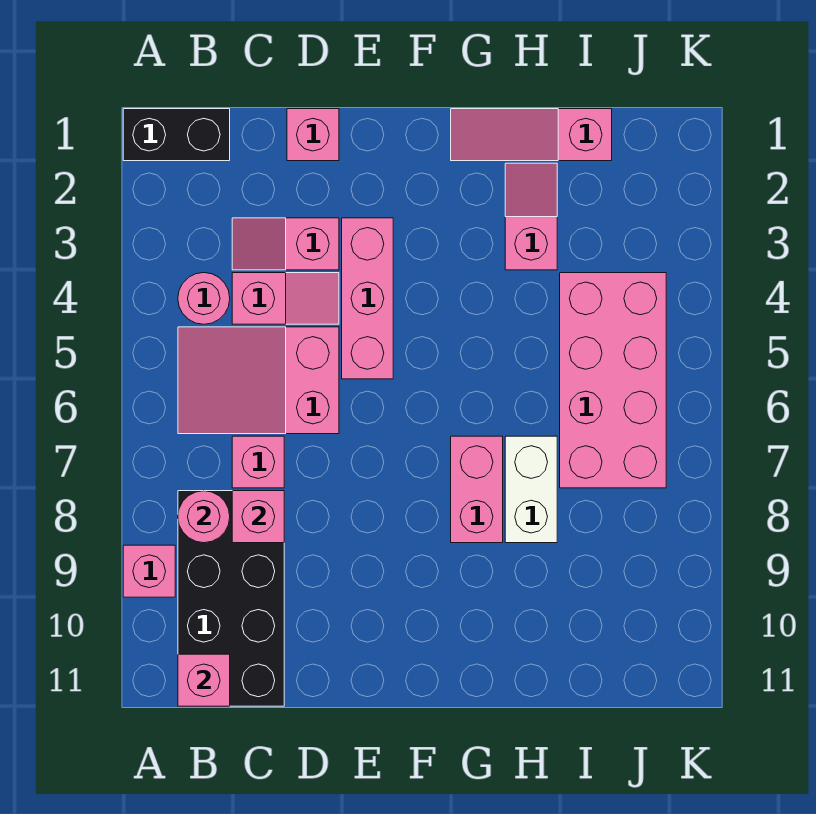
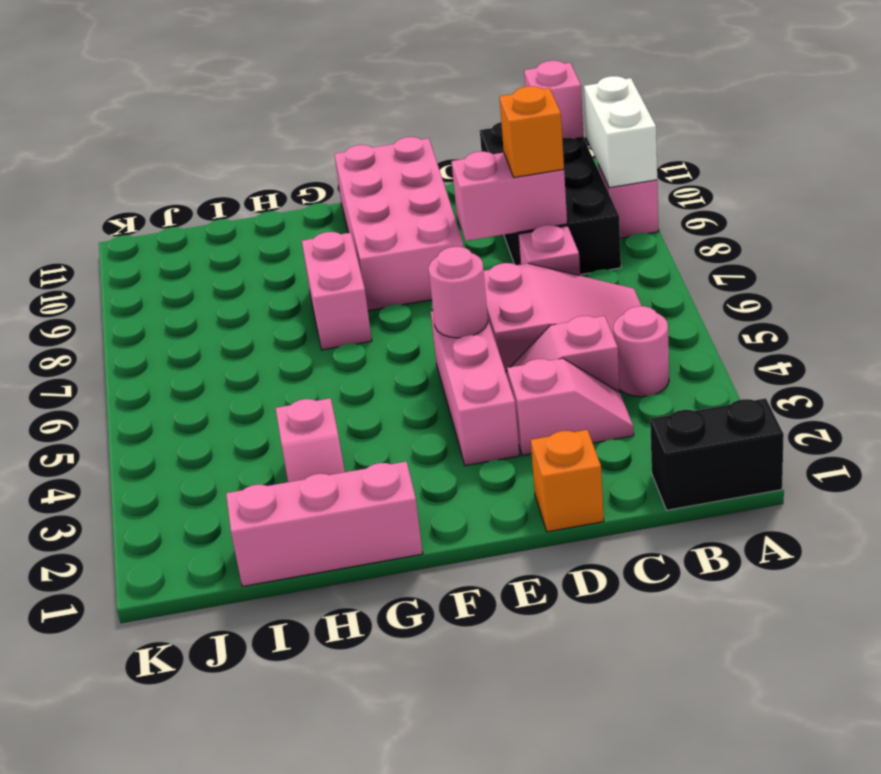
pink 1x1 round brick [178,491,230,543] -> pink 1x1 round brick moved to [429,247,488,338]
pink 1x1 brick [232,491,284,543] -> pink 1x2 brick [451,152,567,241]
none -> orange 1x1 brick [499,86,564,178]
pink 1x1 brick [287,109,339,161] -> orange 1x1 brick [531,430,604,532]
pink 1x3 slope [451,109,612,161] -> pink 1x3 brick [226,462,423,587]
white 1x2 brick [505,436,557,543] -> white 1x2 brick moved to [584,76,657,188]
pink 2x4 brick [560,273,666,488] -> pink 2x4 brick moved to [335,137,463,311]

